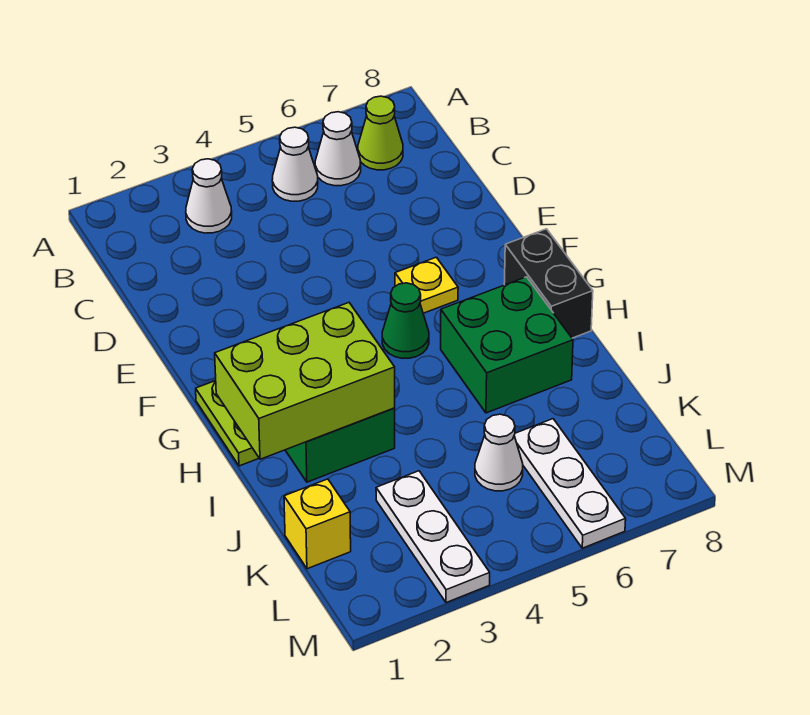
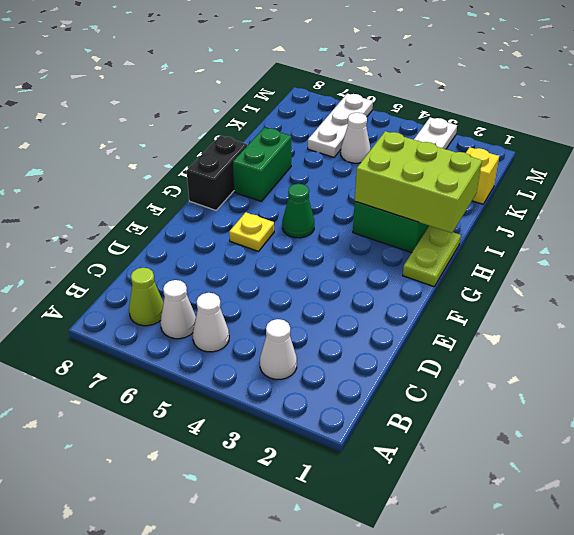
green 2x2 brick [441,277,573,413] -> green 1x2 brick [233,127,291,202]

